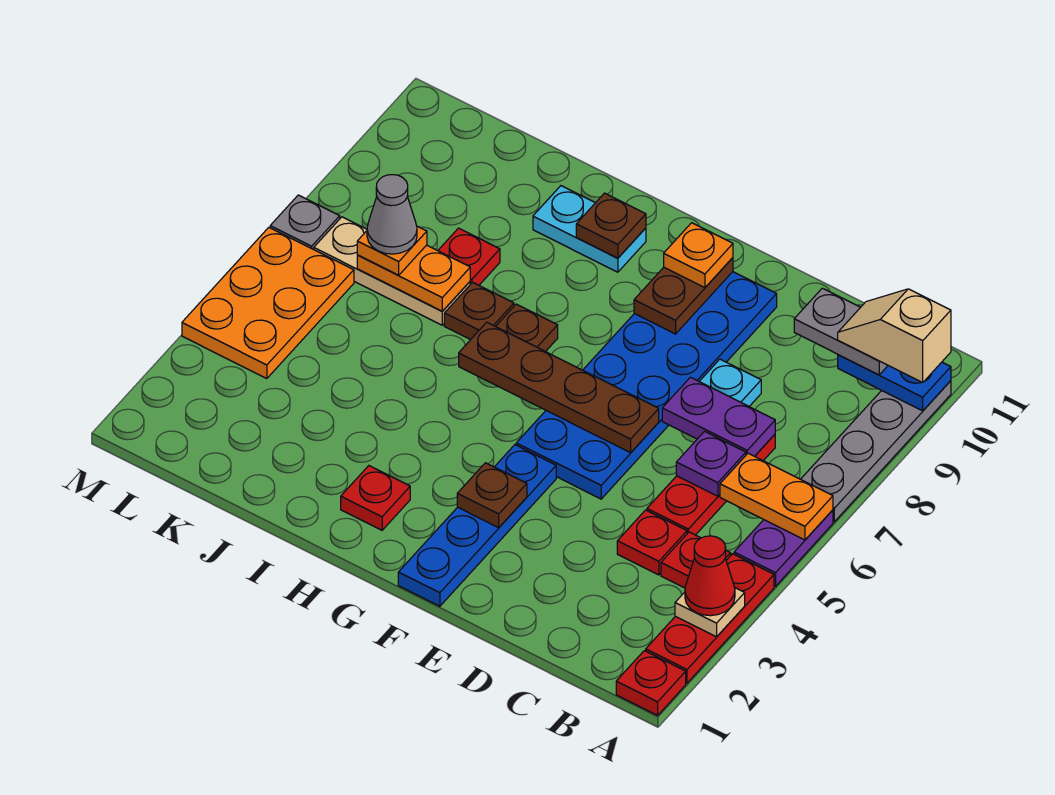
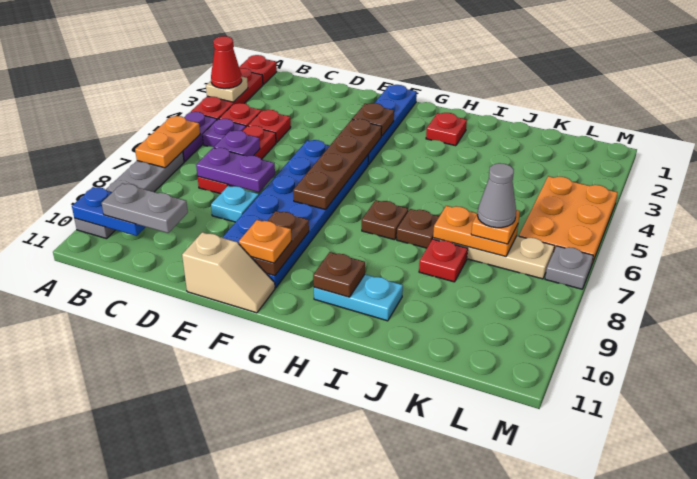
orange 1x2 plate [720,453,833,540] -> orange 1x2 plate turned to [135,116,200,168]
tan 1x2 slope [838,289,951,382] -> tan 1x2 slope moved to [182,232,275,313]
none -> purple 1x1 plate [203,119,246,147]
brown 1x4 plate [459,322,659,453] -> brown 1x4 plate turned to [293,119,382,210]

